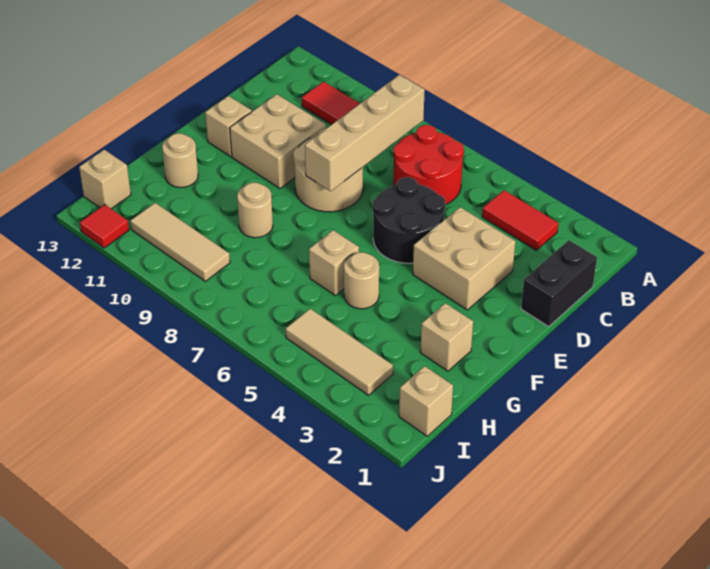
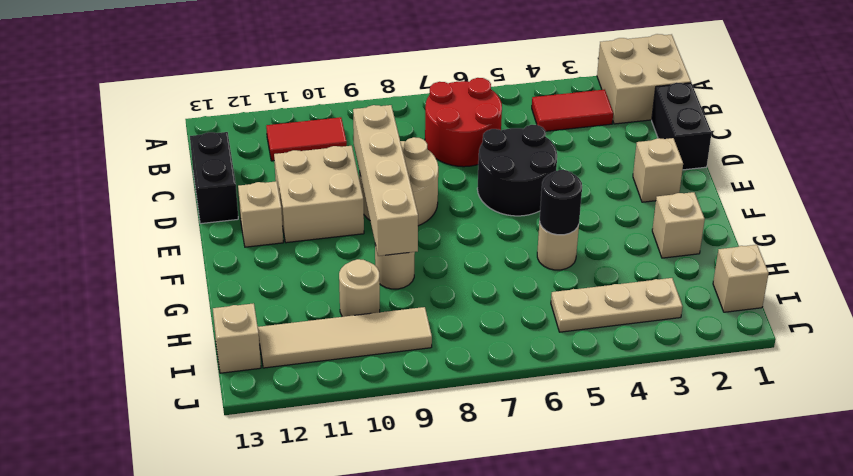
tan 1x4 brick [305,75,425,191] -> tan 1x4 brick moved to [353,105,418,256]
none -> black 1x2 brick [190,132,238,224]
tan 2x2 brick [413,207,515,310] -> tan 2x2 brick moved to [597,34,691,124]
none -> black 1x1 round brick [540,170,582,235]
tan 1x1 brick [309,230,359,296] -> tan 1x1 brick moved to [633,138,683,202]
tan 1x1 round brick [162,134,198,187] -> tan 1x1 round brick moved to [339,259,380,317]
tan 1x3 tile [286,309,393,395] -> tan 1x3 plate [551,278,683,332]
tan 1x3 tile [131,203,230,281] -> tan 1x4 tile [258,307,432,368]
red 1x1 tile [80,205,129,248] -> none

